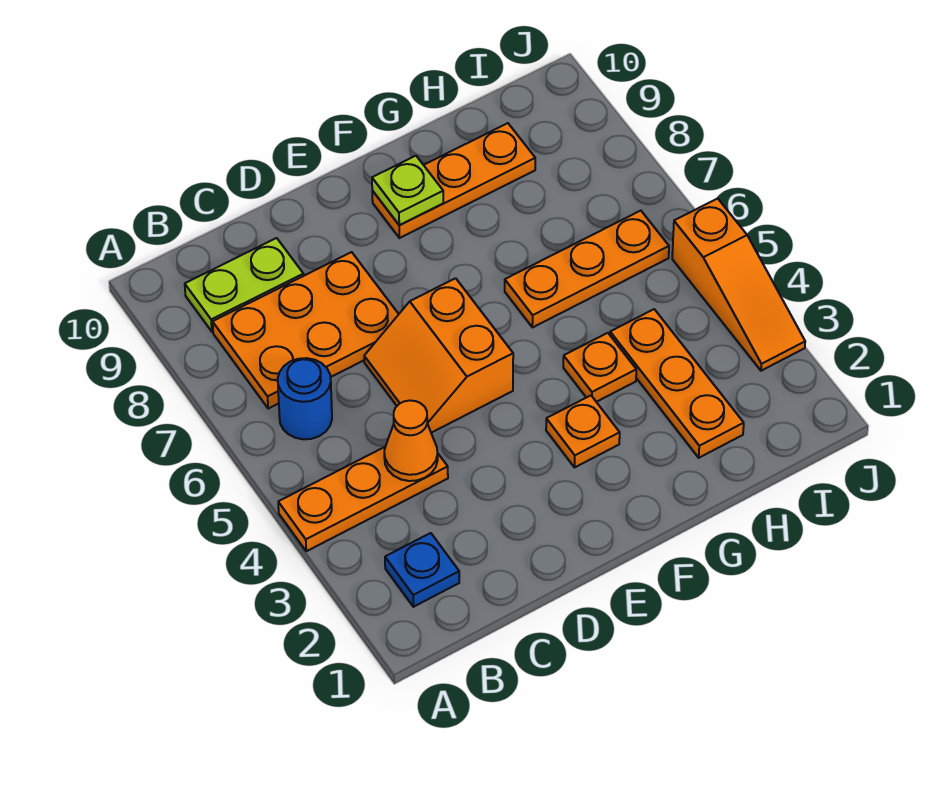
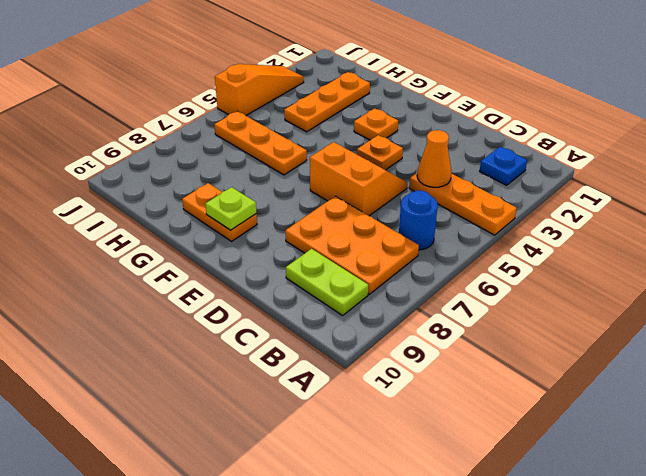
orange 2x2 slope [364,278,513,433] -> orange 2x2 slope turned to [310,142,407,216]
orange 1x3 plate [372,123,535,238] -> orange 1x2 plate [182,183,257,241]
orange 1x1 plate [563,333,636,402] -> orange 1x1 plate moved to [357,135,403,170]

